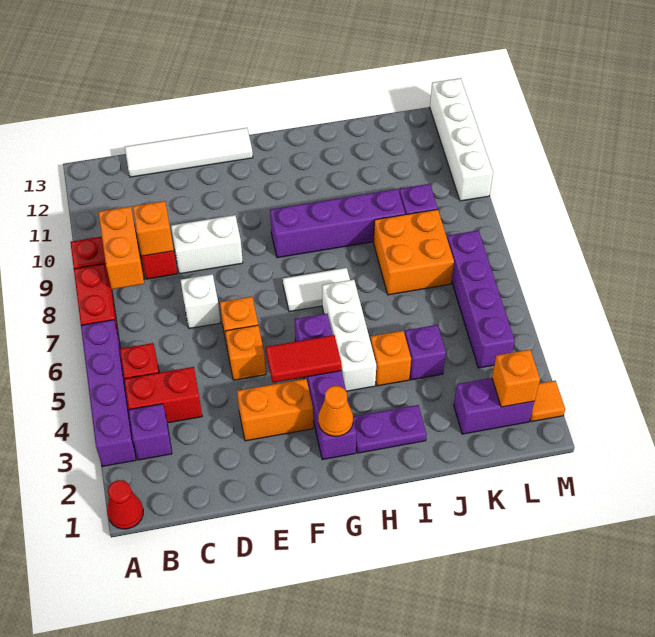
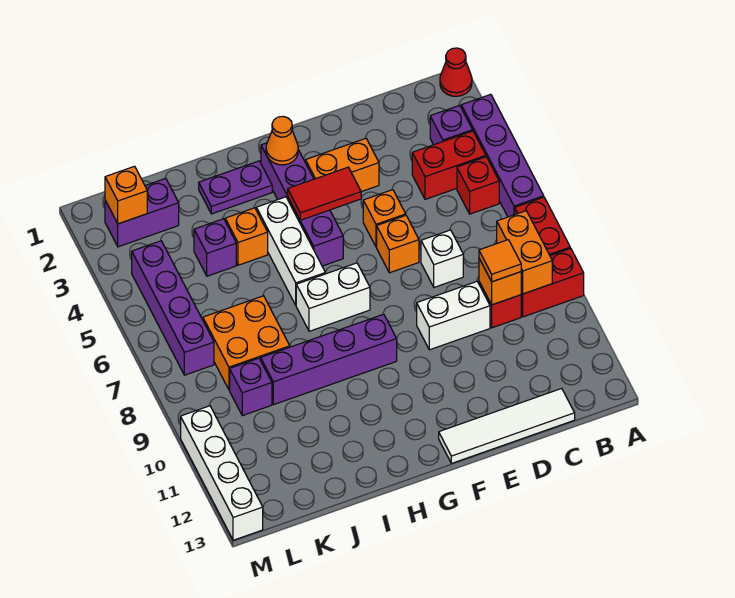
white 1x2 tile [283,268,350,312] -> white 1x2 brick [296,263,370,331]
orange 1x1 tile [530,381,565,422] -> orange 1x1 tile moved to [479,240,521,282]

